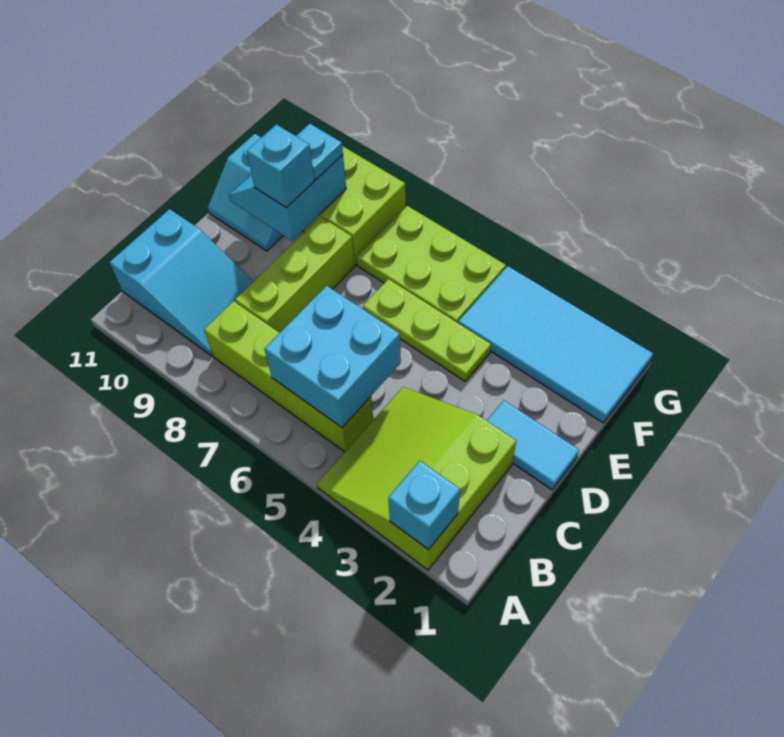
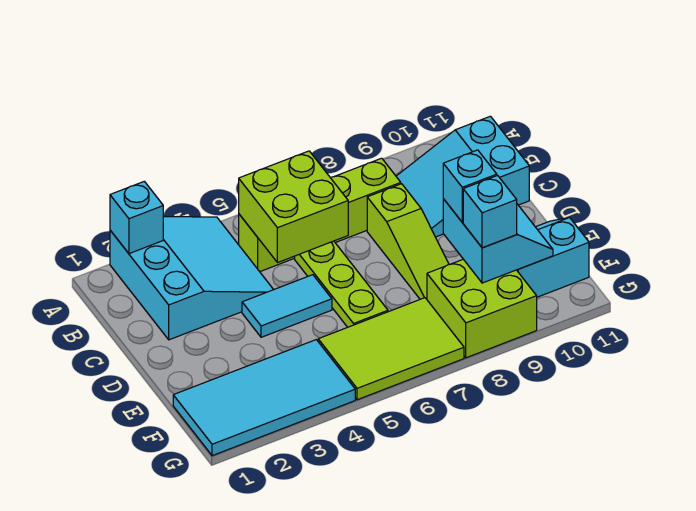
lime 3x3 slope [317,387,516,570] -> cyan 3x3 slope [110,216,274,340]
cyan 2x2 brick [264,286,401,428] -> lime 2x2 brick [239,151,348,263]
lime 1x3 brick [235,217,355,333] -> lime 1x3 slope [367,184,449,299]
cyan 1x2 tile [487,400,579,490] -> cyan 1x2 tile moved to [242,275,332,337]
lime 1x3 plate [363,279,491,381] -> lime 1x3 plate turned to [295,241,388,327]
lime 2x3 plate [357,206,506,323] -> lime 2x3 tile [318,298,464,400]
cyan 1x1 plate [296,124,343,179] -> cyan 1x1 brick [463,176,517,248]

